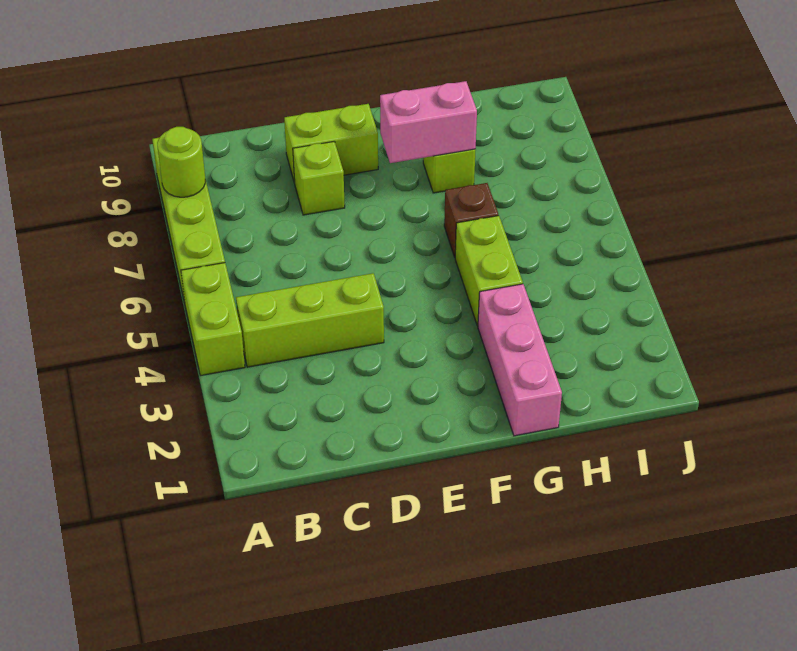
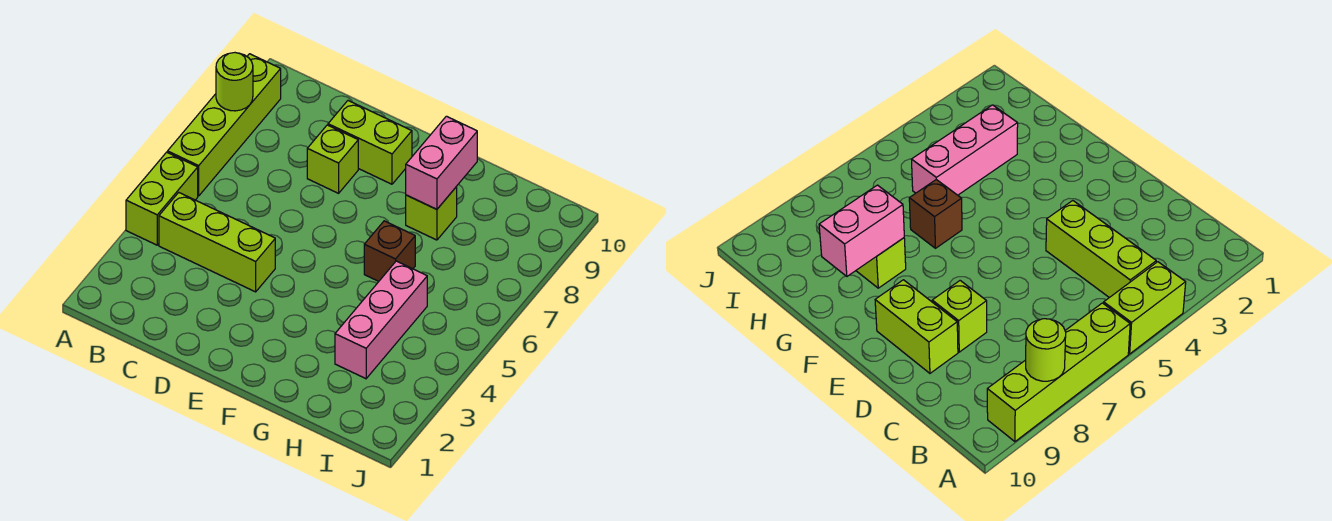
pink 1x2 brick [380,81,477,163] -> pink 1x2 brick turned to [406,116,477,209]
pink 1x3 brick [478,284,562,436] -> pink 1x3 brick moved to [335,261,427,379]
lime 1x2 brick [455,216,523,326] -> none

